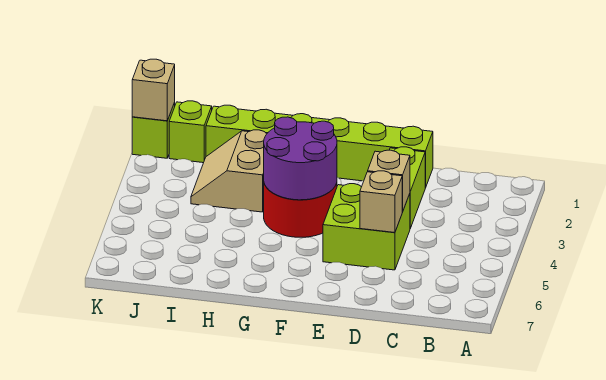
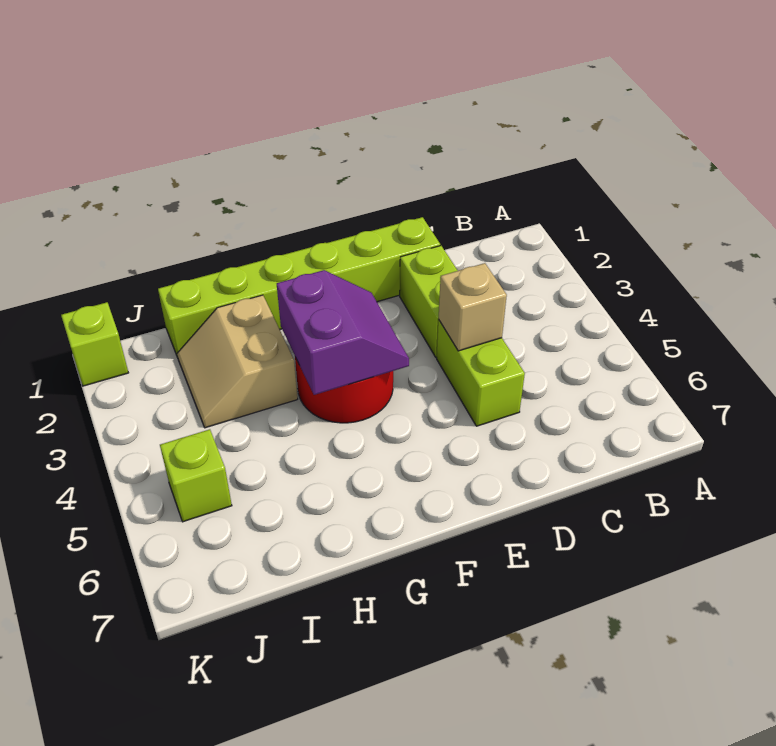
lime 2x2 brick [323,184,410,270] -> lime 1x2 brick [437,320,525,426]
tan 1x1 brick [360,171,402,233] -> none
purple 2x2 round brick [264,117,337,200] -> purple 2x2 slope [277,270,409,395]
lime 1x1 brick [169,101,212,163] -> lime 1x1 brick moved to [160,429,232,522]
tan 1x1 brick [132,59,175,121] -> none

